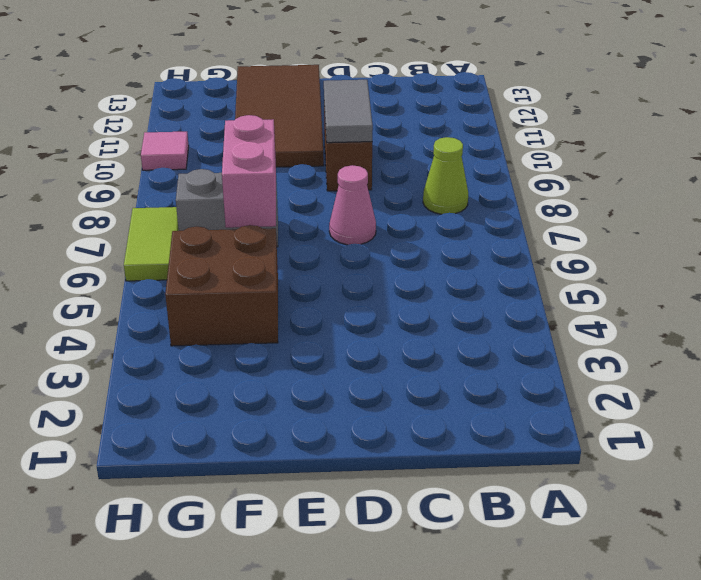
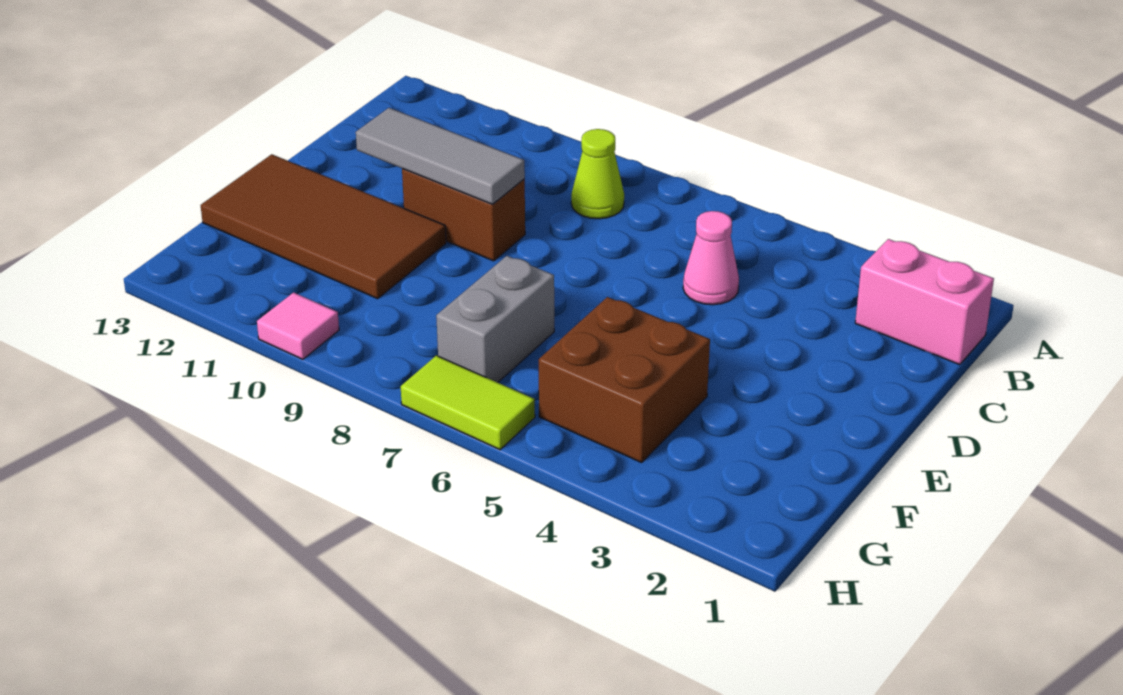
pink 1x1 cone [329,165,376,245] -> pink 1x1 cone moved to [683,211,739,305]
grey 1x2 tile [324,80,373,143] -> grey 1x3 tile [356,108,525,204]
pink 1x2 brick [222,115,276,228] -> pink 1x2 brick moved to [855,239,994,365]

